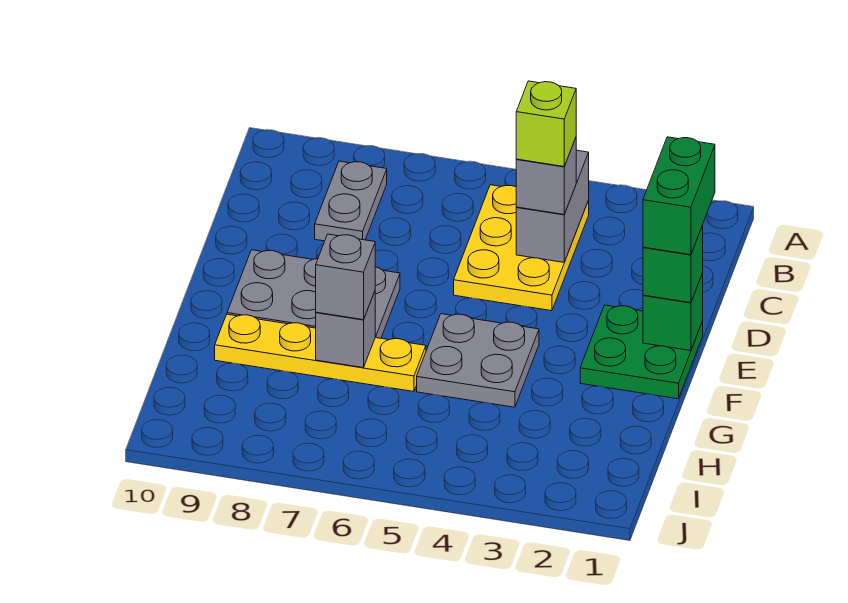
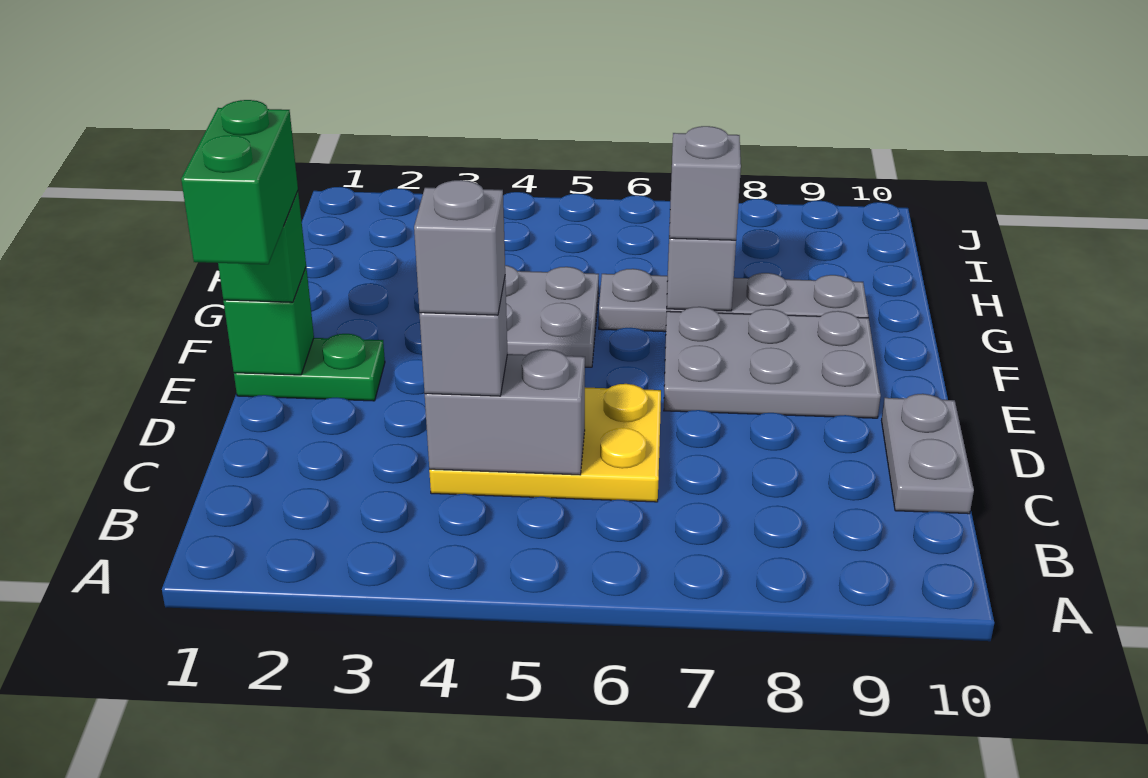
yellow 2x3 plate [454,185,589,311] -> yellow 2x3 plate turned to [429,384,661,502]
grey 1x2 brick [516,150,589,262] -> grey 1x2 brick turned to [425,349,585,475]
grey 1x2 plate [315,161,387,241] -> grey 1x2 plate moved to [882,394,974,514]
lime 1x1 brick [516,81,576,167] -> grey 1x1 brick [414,180,505,315]
green 2x2 plate [580,305,703,399] -> green 1x2 plate [234,334,385,401]
yellow 1x4 plate [215,314,426,392] -> grey 1x4 plate [599,269,868,332]

